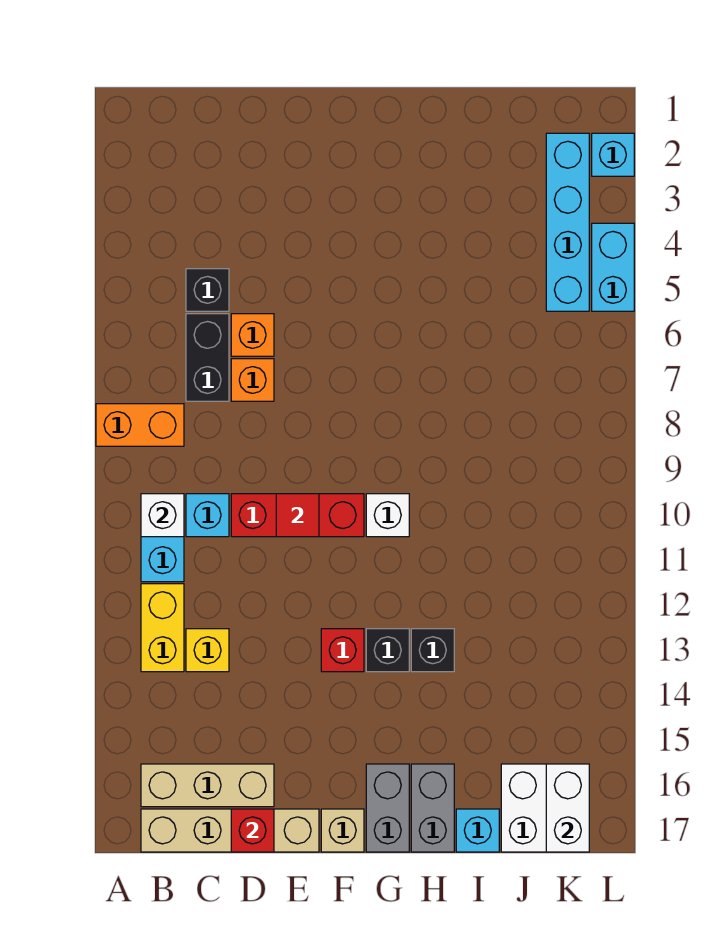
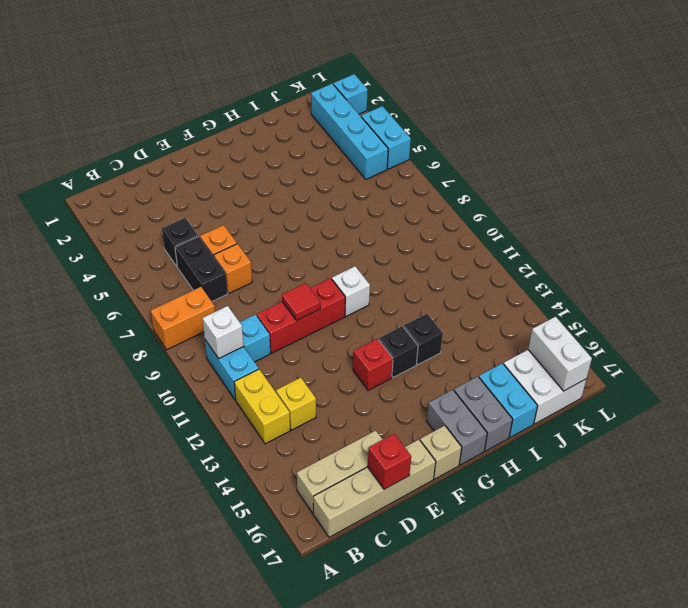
cyan 1x1 brick [456,809,499,852] -> cyan 1x2 brick [479,363,537,437]

